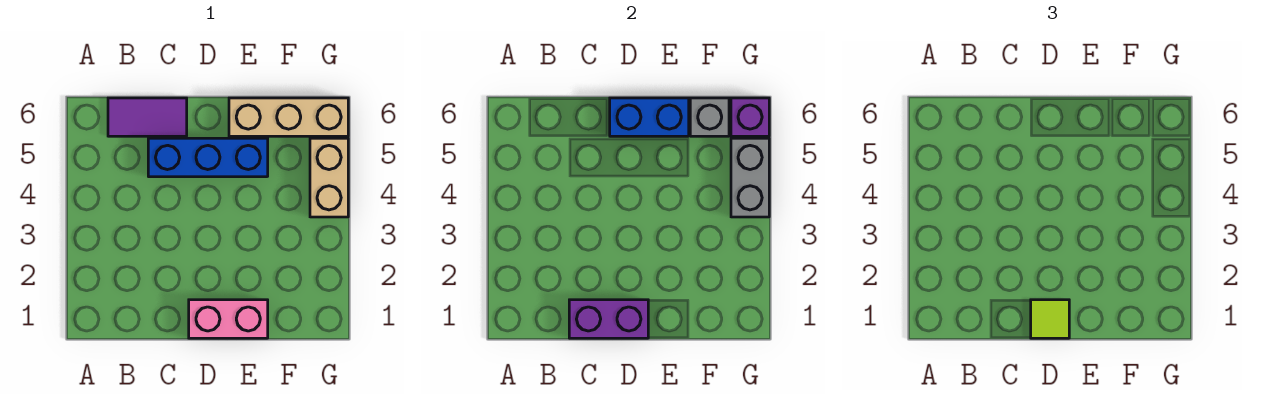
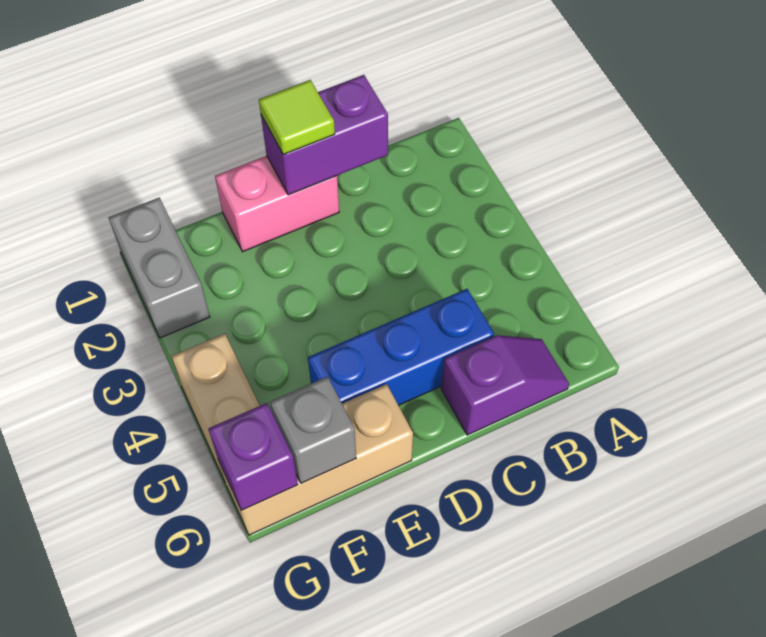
purple 1x2 tile [108,98,187,136] -> purple 1x2 slope [441,335,569,435]
blue 1x2 brick [610,98,689,136] -> none
grey 1x2 brick [731,138,769,217] -> grey 1x2 brick moved to [109,198,210,338]

